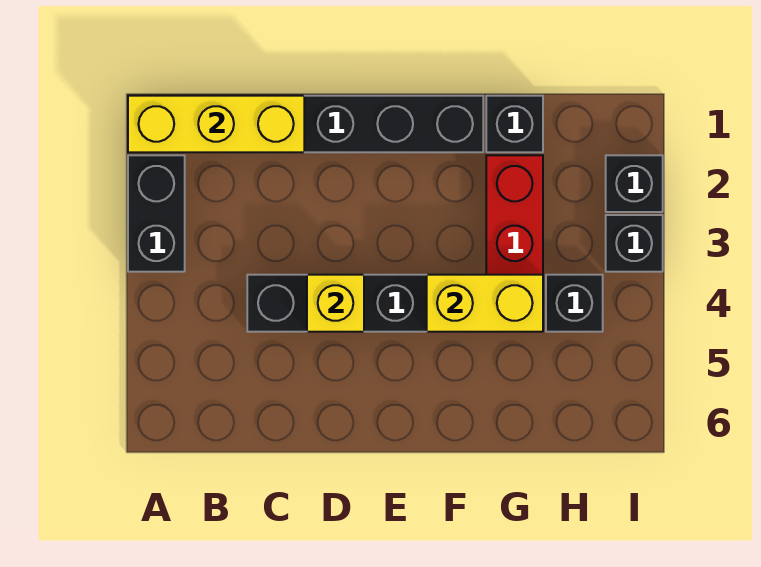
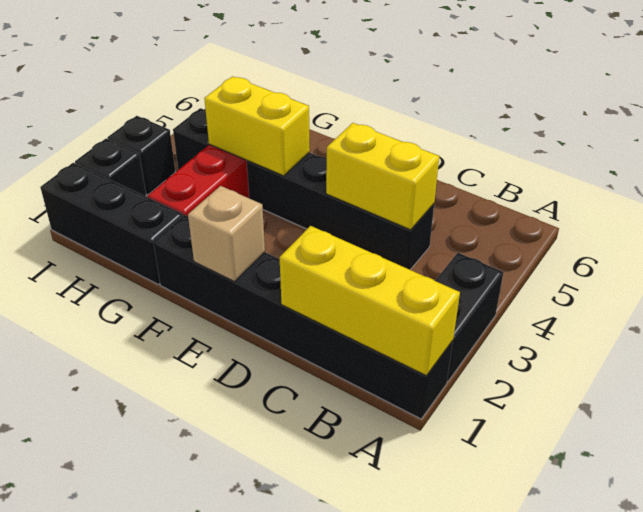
yellow 1x1 brick [307,275,364,332] -> yellow 1x2 brick [326,123,439,230]
none -> tan 1x1 brick [188,186,265,282]
black 1x1 brick [486,96,543,152] -> black 1x3 brick [40,163,183,284]

